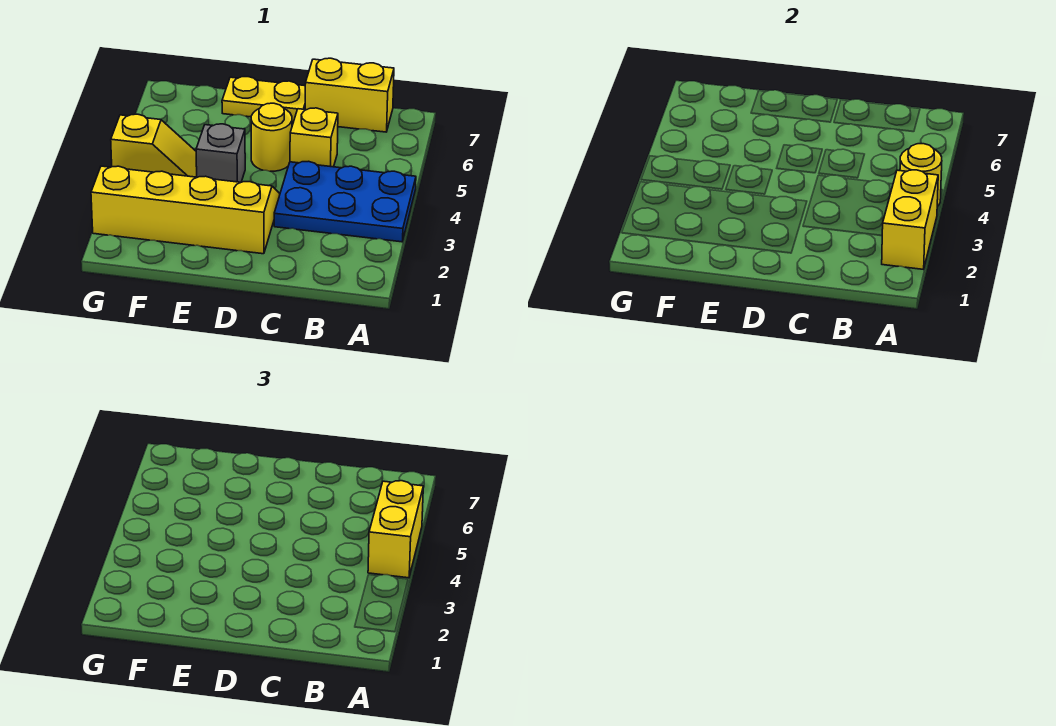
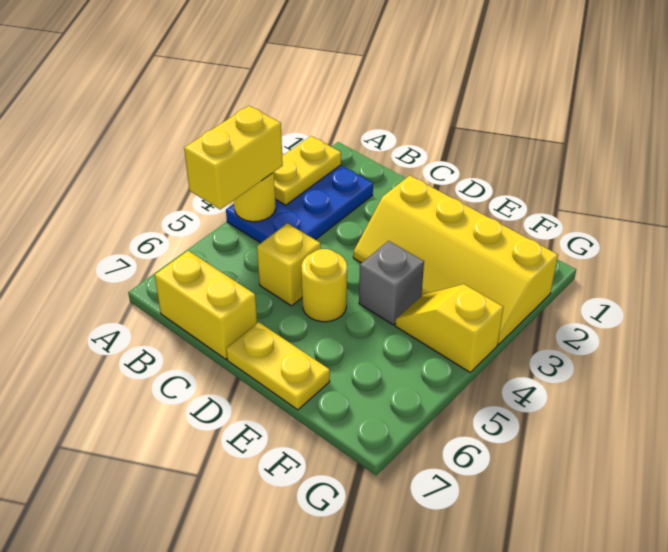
yellow 1x2 brick [882,170,938,269] -> yellow 1x2 plate [274,136,341,205]
blue 2x3 plate [274,161,416,242] -> blue 2x3 plate turned to [226,165,373,243]

